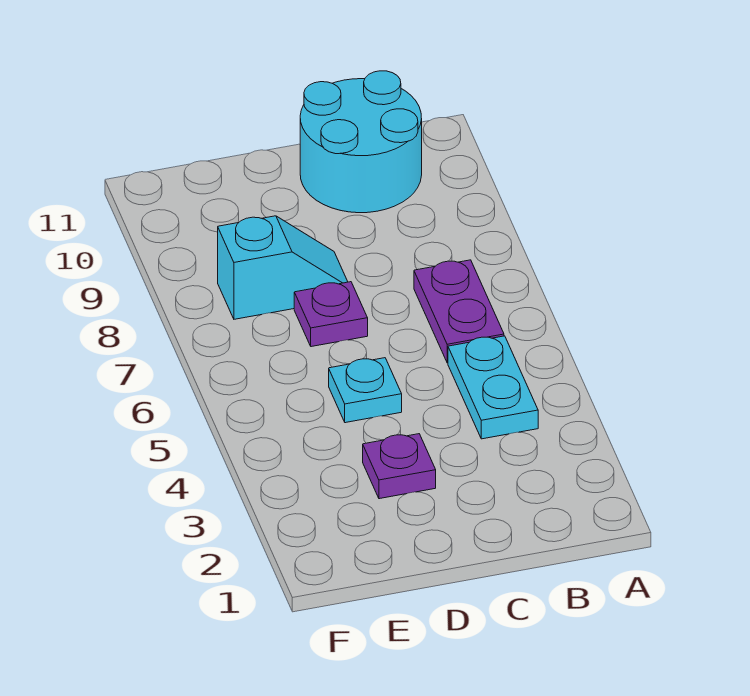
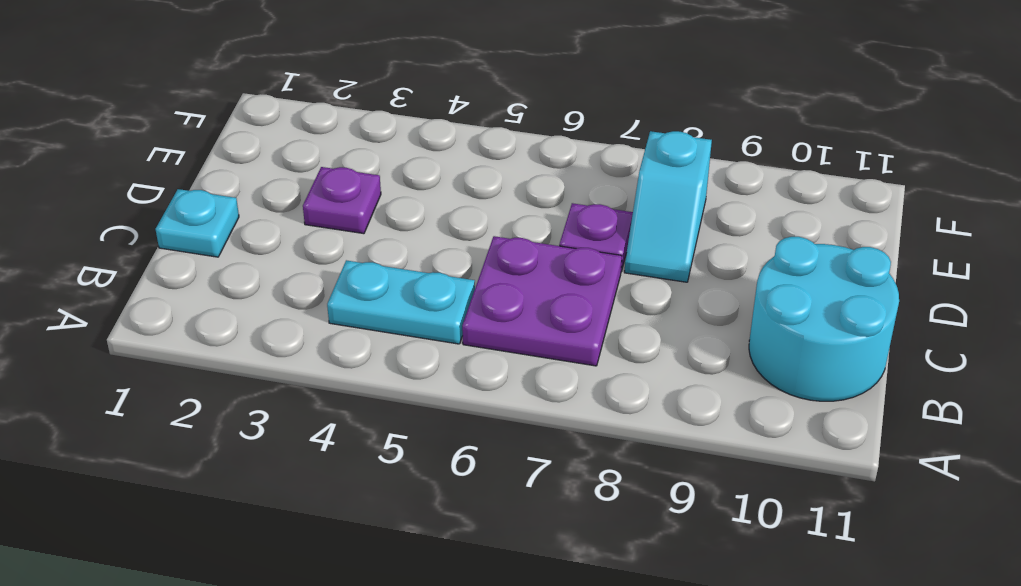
purple 1x2 plate [414,260,504,363] -> purple 2x2 plate [462,236,622,366]
cyan 1x1 plate [329,358,402,423] -> cyan 1x1 plate moved to [155,189,239,257]

